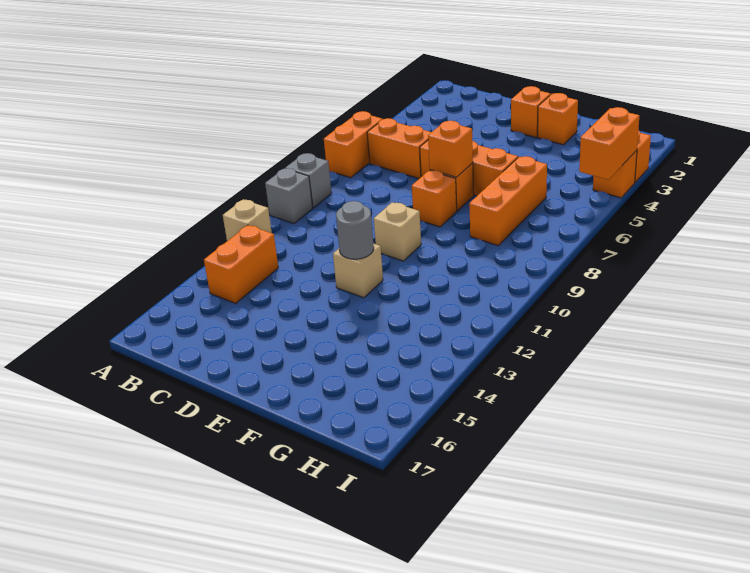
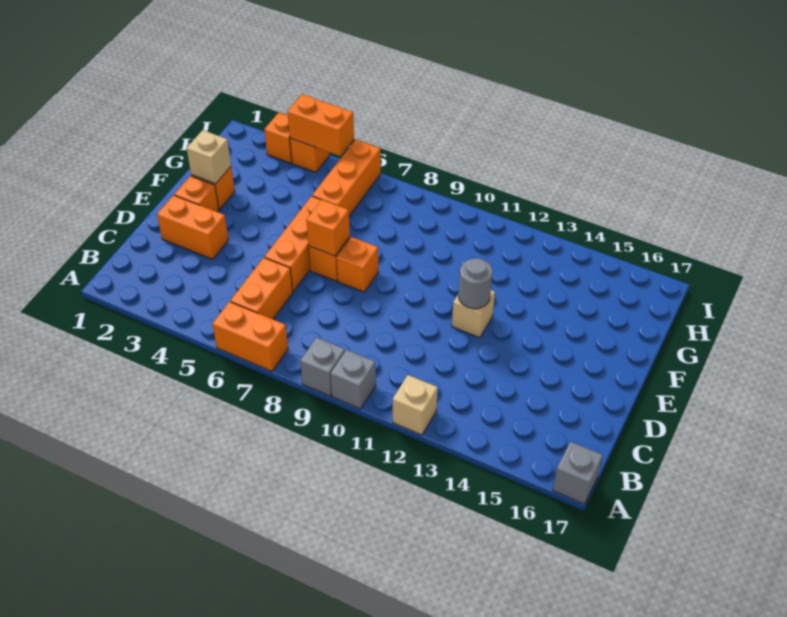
none -> grey 1x1 brick [553,442,603,504]
orange 1x2 brick [204,225,278,303] -> orange 1x2 brick moved to [157,195,228,259]
tan 1x1 brick [374,202,421,261] -> tan 1x1 brick moved to [187,130,231,184]
orange 1x3 brick [469,156,547,245] -> orange 1x3 brick turned to [312,140,381,216]

